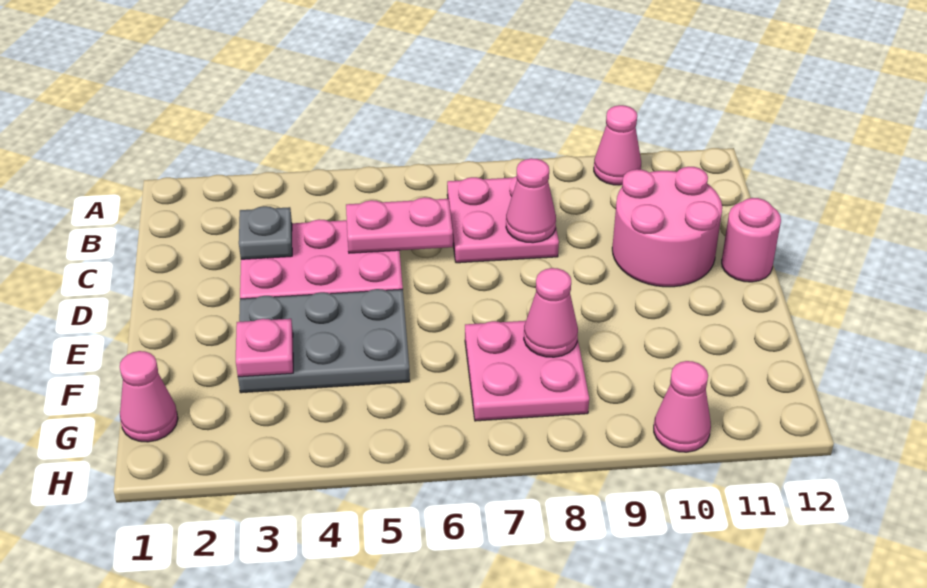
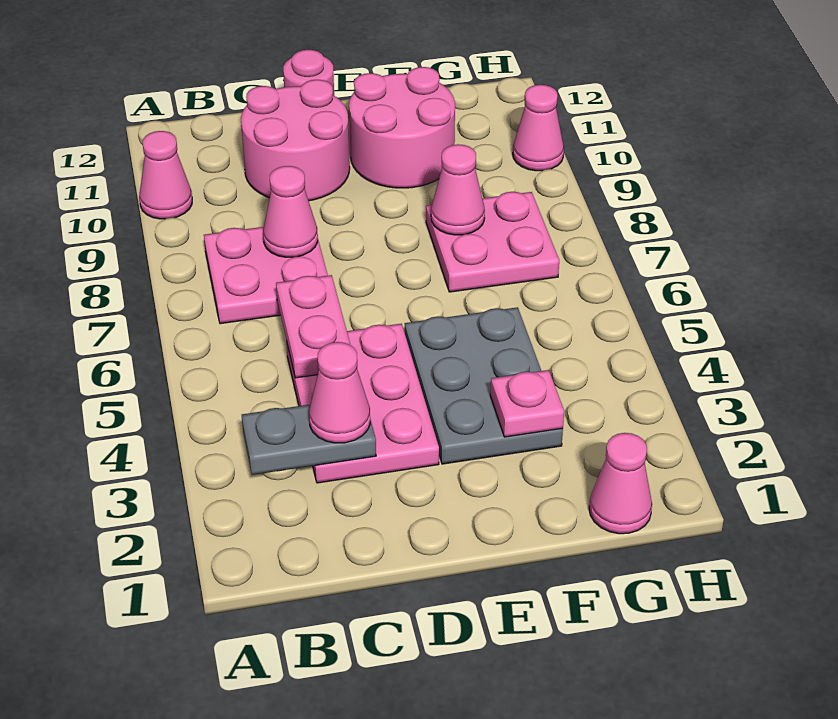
grey 1x1 plate [239,206,292,259] -> grey 1x2 plate [242,405,376,475]
none -> pink 1x1 cone [309,342,370,443]
none -> pink 2x2 round brick [349,67,455,188]

